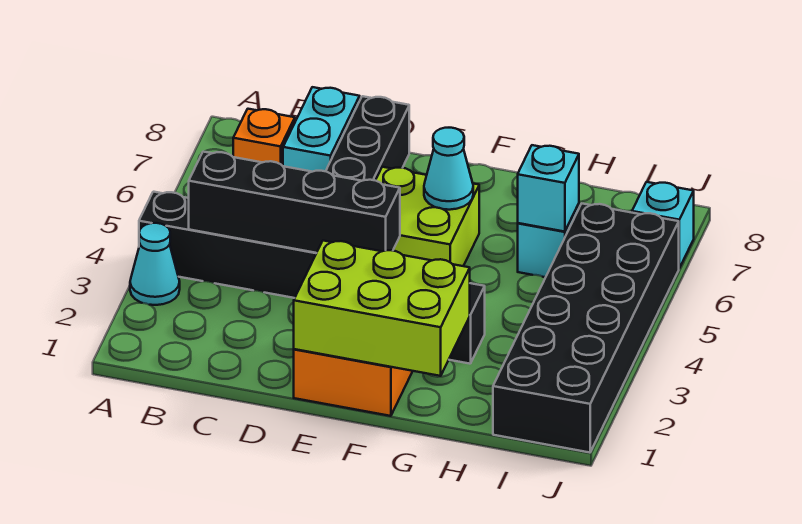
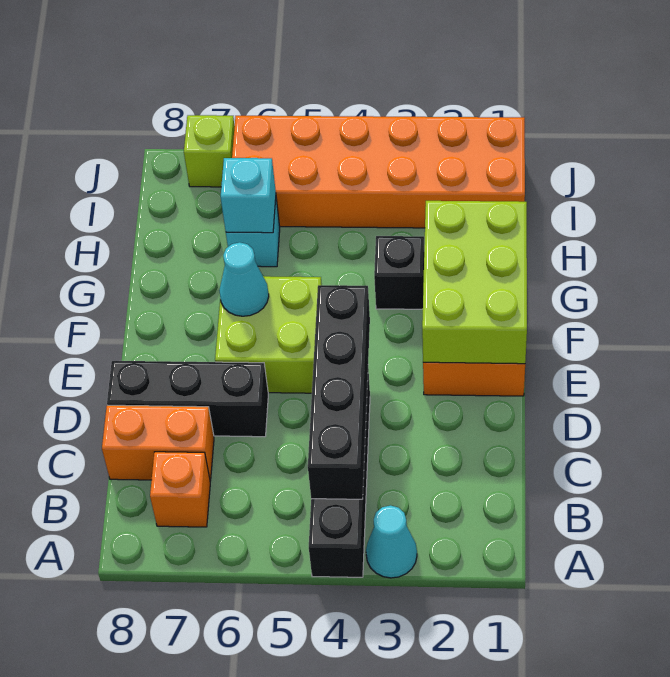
cyan 1x2 brick [283,87,360,172] -> orange 1x2 brick [102,405,214,481]
black 2x6 brick [493,204,679,453] -> orange 2x6 brick [232,116,525,228]
cyan 1x1 brick [632,182,694,268] -> lime 1x1 brick [184,115,235,187]

